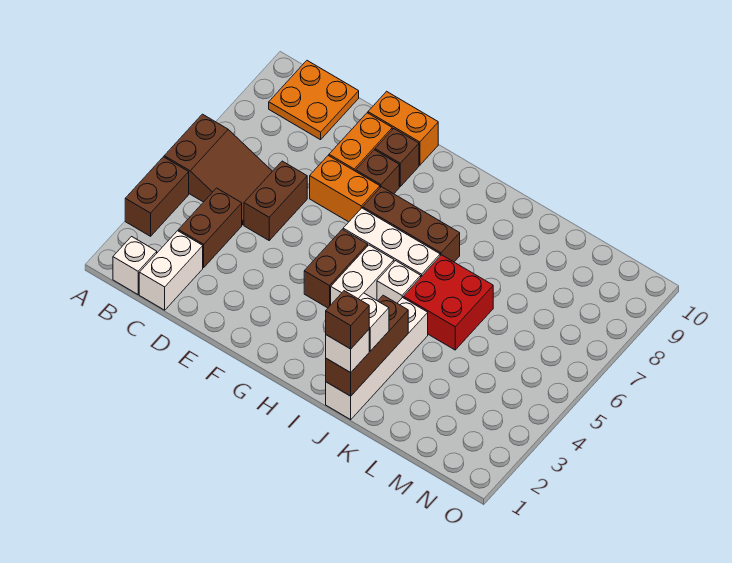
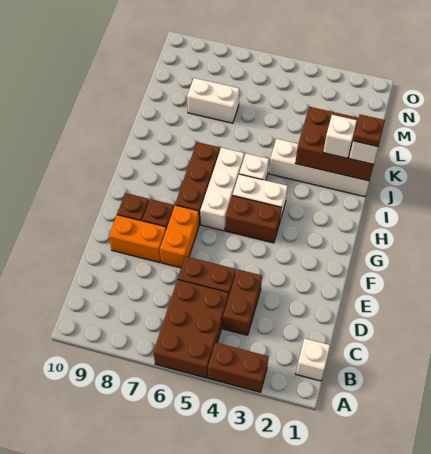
brown 2x3 slope [164,114,272,225] -> brown 2x3 brick [153,280,229,378]
orange 2x2 plate [269,61,359,140] -> none
white 1x2 brick [139,231,203,310] -> white 1x2 brick moved to [187,78,239,123]
brown 1x2 brick [178,188,242,267] -> brown 1x2 brick turned to [223,269,262,335]
orange 1x2 brick [368,91,438,165] -> none
brown 1x3 brick [326,295,408,396] -> brown 2x3 brick [295,107,374,181]
brown 1x1 brick [326,291,369,349] -> brown 1x1 plate [353,114,385,147]
red 2x2 brick [403,255,493,350] -> none

